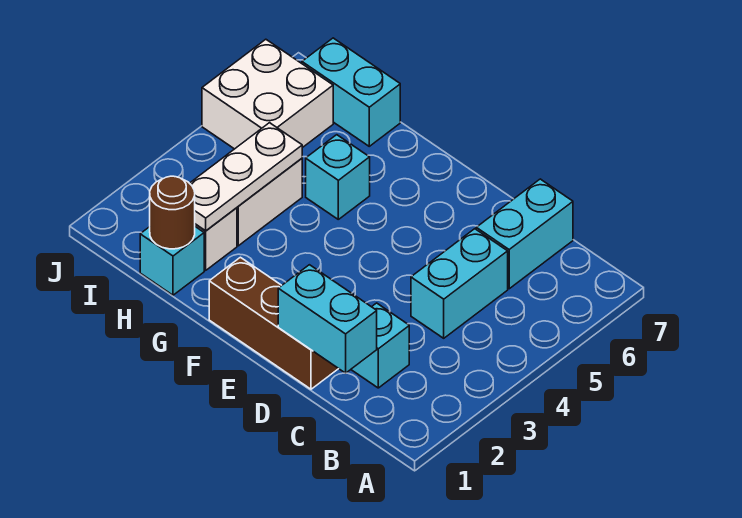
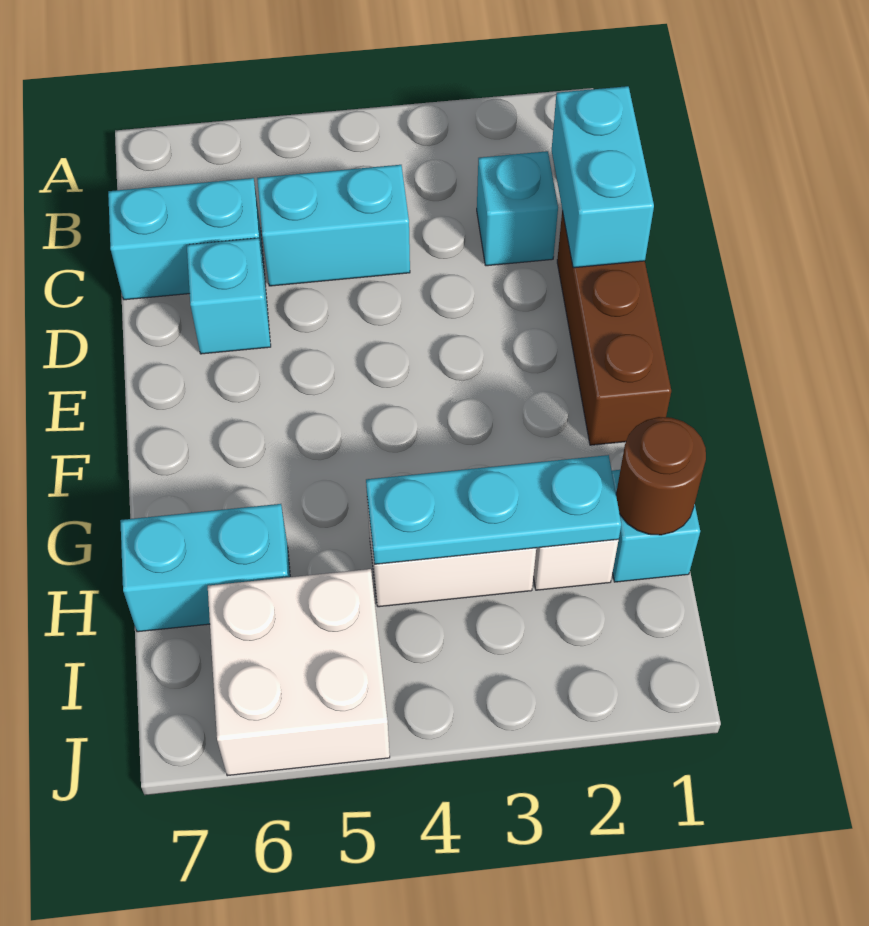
cyan 1x1 brick [306,135,370,219] -> cyan 1x1 brick moved to [187,238,271,354]
white 1x3 plate [190,123,302,231] -> cyan 1x3 plate [366,455,621,564]
cyan 1x2 brick [302,38,400,146] -> cyan 1x2 brick turned to [120,504,290,632]

